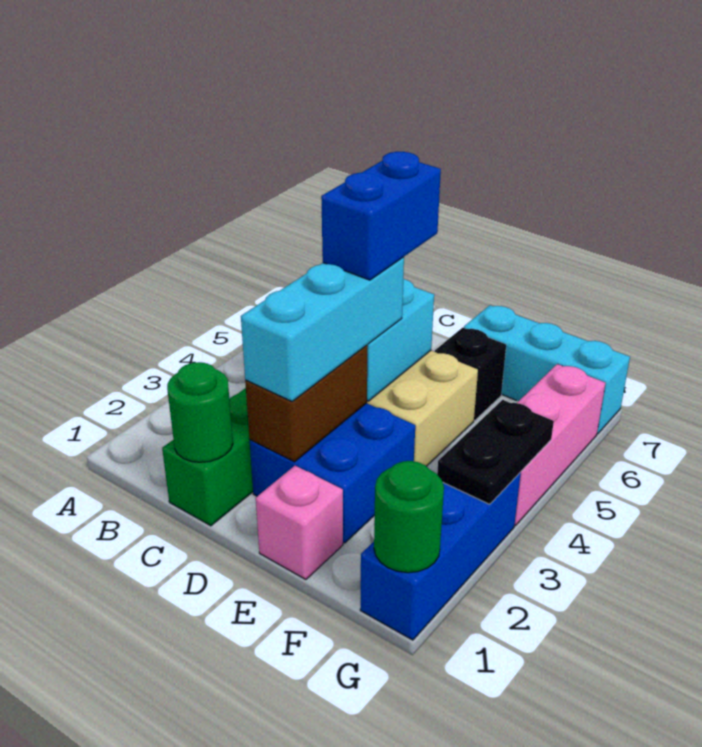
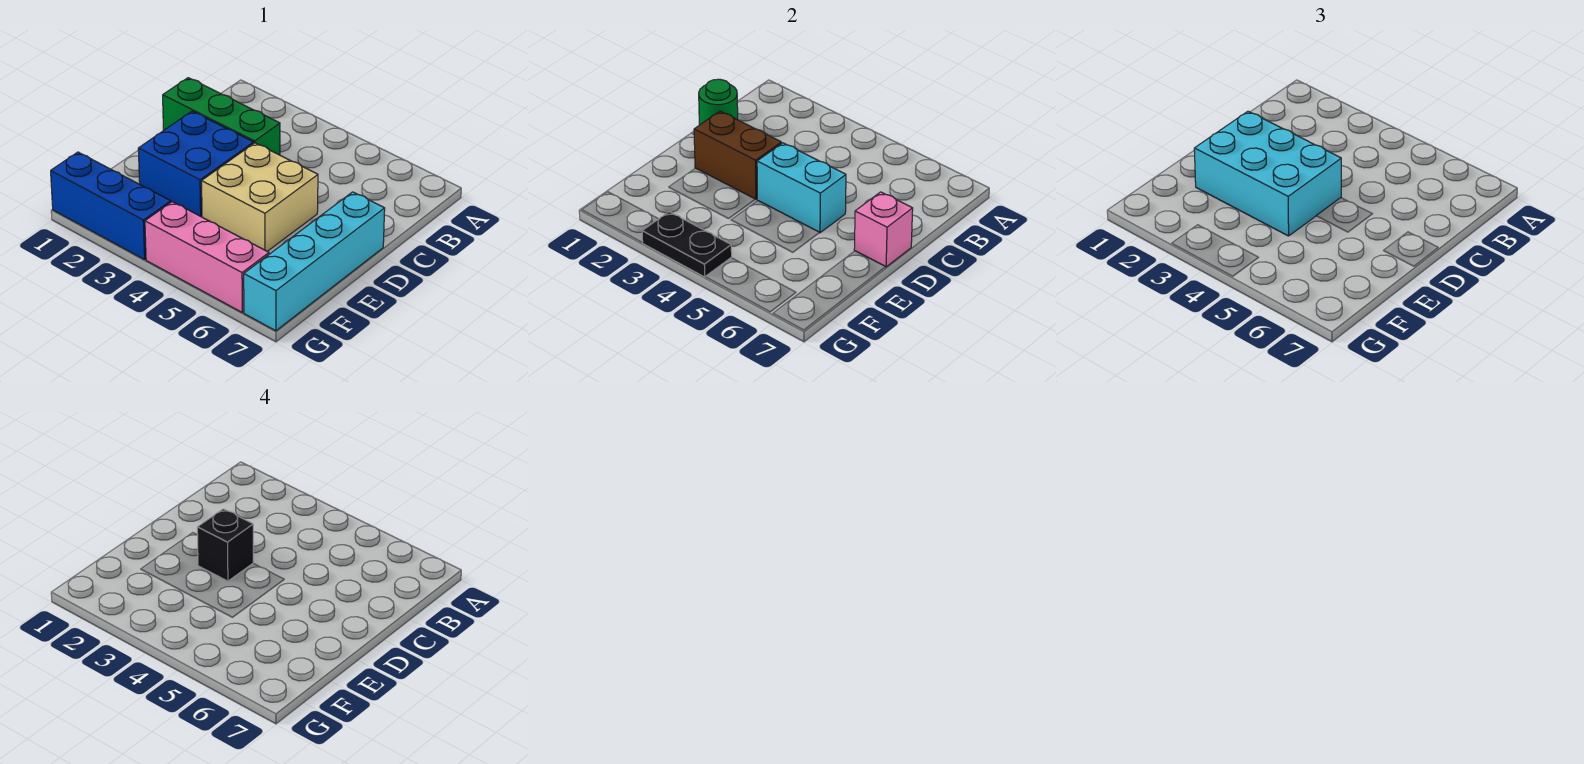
cyan 1x3 brick [241,257,404,401] -> cyan 2x3 brick [1194,111,1341,236]
blue 1x2 brick [321,152,441,280] -> none
pink 1x1 brick [256,466,343,579] -> pink 1x1 brick moved to [854,192,913,267]
black 1x1 brick [435,328,506,420] -> black 1x1 brick moved to [197,509,253,581]
cyan 1x3 brick [464,305,630,434] -> cyan 1x4 brick [244,192,385,331]
green 1x1 round brick [374,461,444,573] -> none

